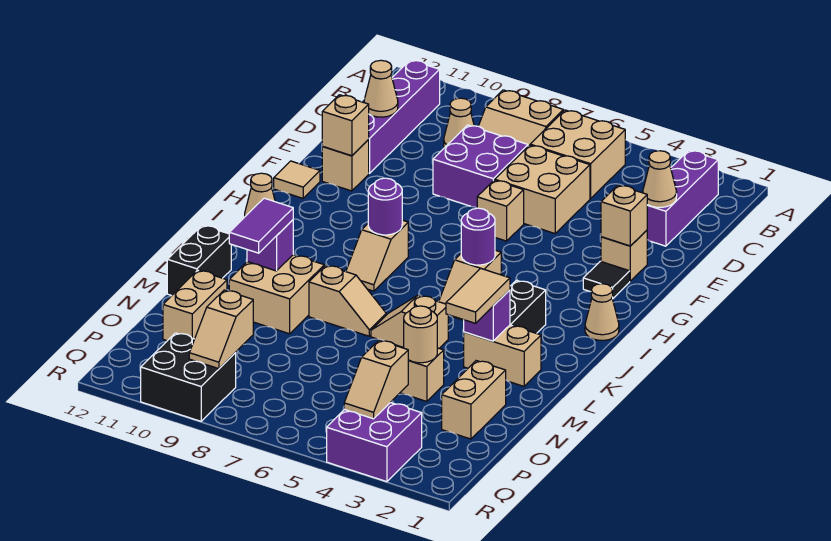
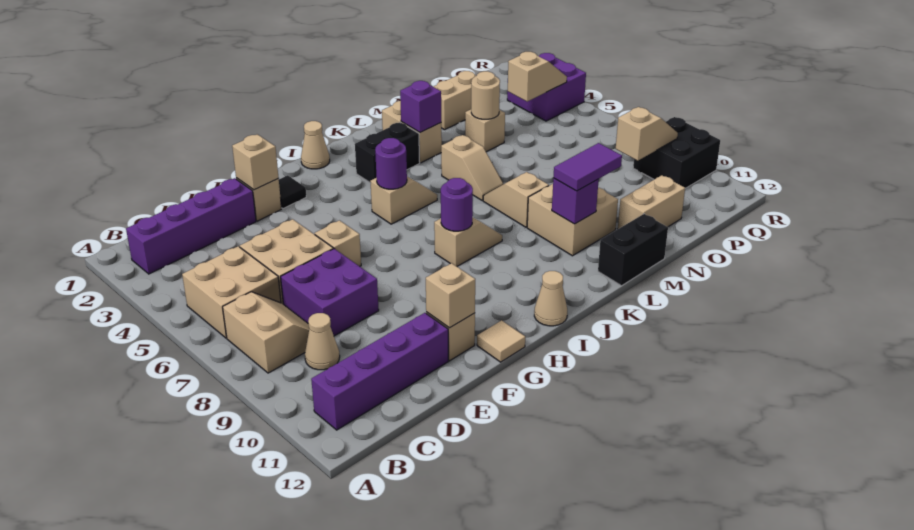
purple 1x3 brick [647,150,718,246] -> purple 1x4 brick [126,178,256,274]
tan 1x1 cone [643,151,677,207] -> none
tan 1x1 cone [364,60,398,117] -> none
tan 1x2 tile [446,268,510,323] -> none

